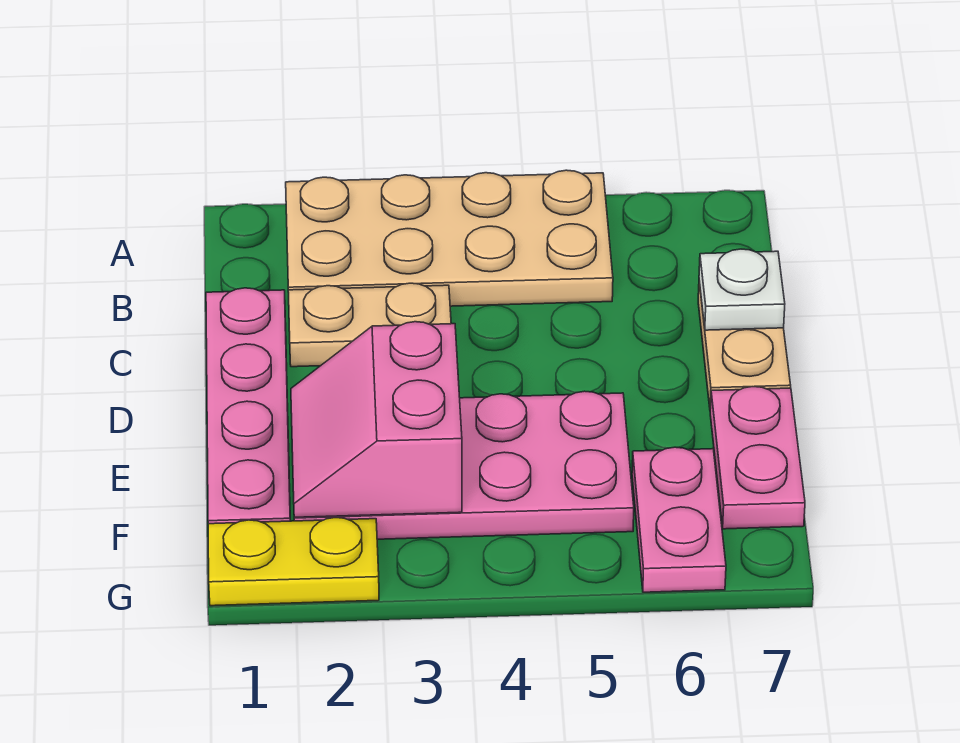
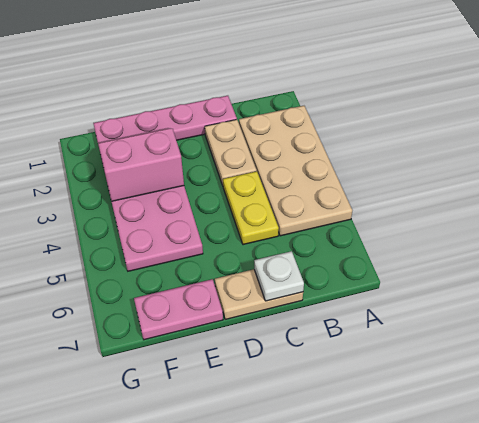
pink 1x2 plate [632,447,726,592] -> none
yellow 1x2 plate [208,518,379,606] -> yellow 1x2 plate moved to [223,171,279,245]

